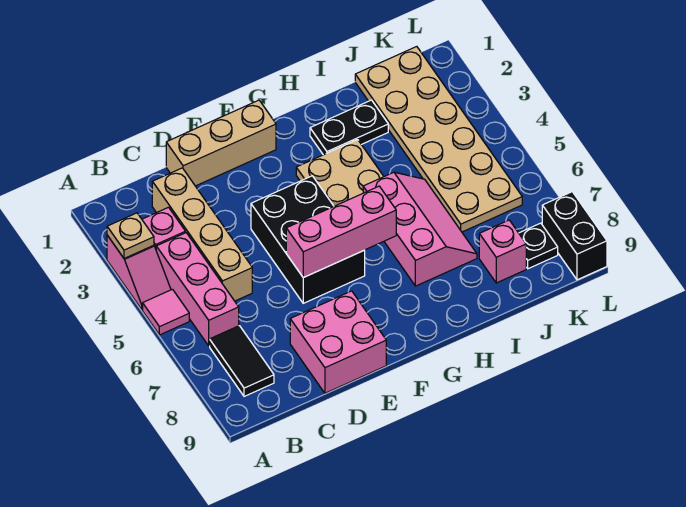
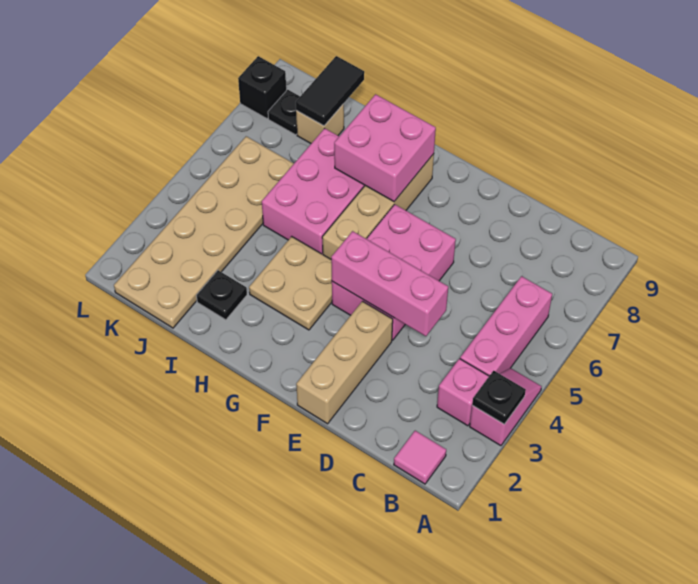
tan 1x1 plate [107,213,154,258] -> black 1x1 plate [472,371,526,424]
pink 1x1 tile [143,289,189,335] -> pink 1x1 tile moved to [394,431,446,484]
black 1x2 tile [210,326,274,396] -> black 1x2 tile moved to [296,56,364,126]
tan 1x4 brick [152,168,252,301] -> tan 1x4 brick moved to [322,154,434,259]
tan 1x3 brick [166,100,276,186] -> tan 1x3 brick turned to [296,301,393,424]
pink 2x2 brick [290,291,386,393] -> pink 2x2 brick moved to [334,94,436,201]
black 2x3 brick [251,176,365,303] -> pink 2x3 brick [332,204,456,340]
pink 1x3 brick [286,186,396,278] -> pink 1x3 brick moved to [331,231,448,336]
black 1x2 plate [310,100,388,155] -> black 1x1 plate [196,270,247,320]
pink 2x3 slope [363,172,477,286] -> pink 2x3 brick [262,128,365,254]
pink 1x1 brick [479,220,526,283] -> tan 1x1 brick [296,104,344,143]
black 1x2 brick [542,192,607,280] -> black 1x1 brick [238,56,286,119]

